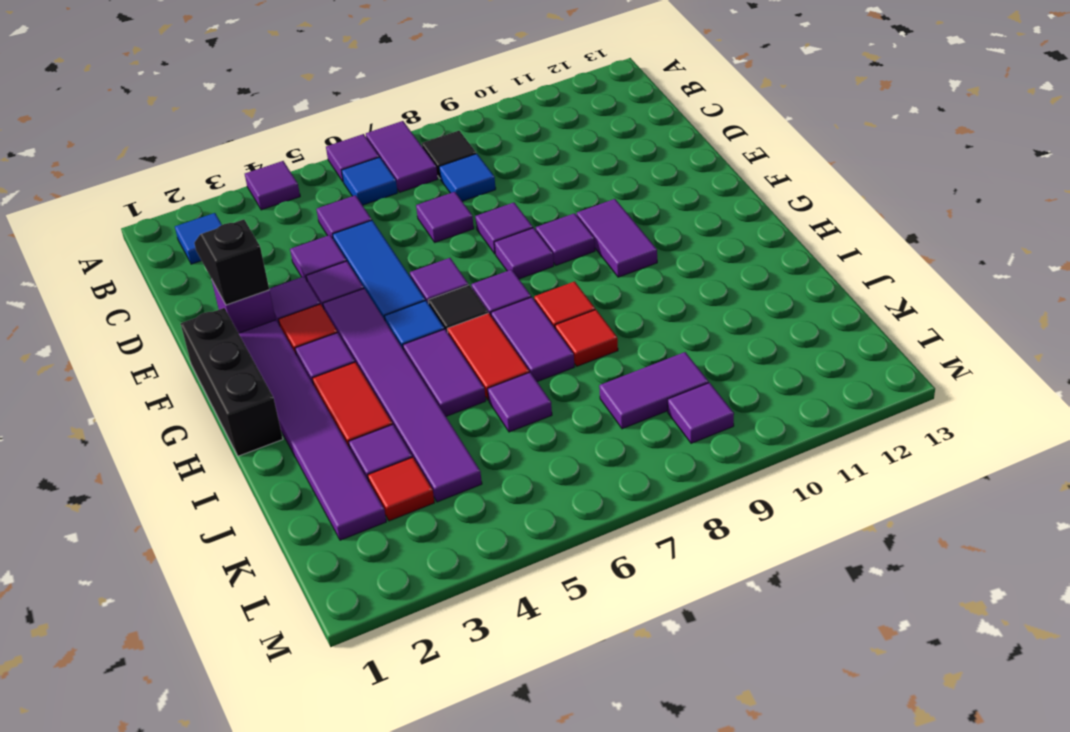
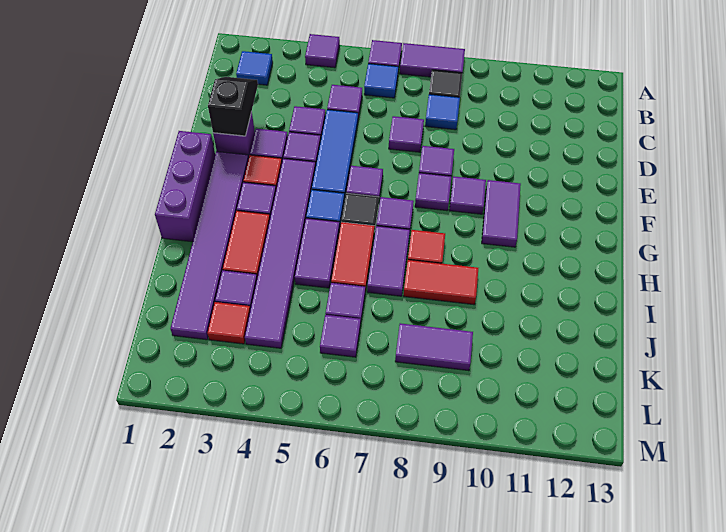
purple 1x2 tile [366,121,438,192] -> purple 1x2 tile turned to [400,43,465,77]
black 1x3 brick [181,308,283,456] -> purple 1x3 brick [155,131,215,242]
red 1x1 tile [555,310,618,366] -> red 1x2 tile [404,260,478,305]
purple 1x1 tile [668,383,734,443] -> purple 1x1 tile moved to [320,315,361,357]

